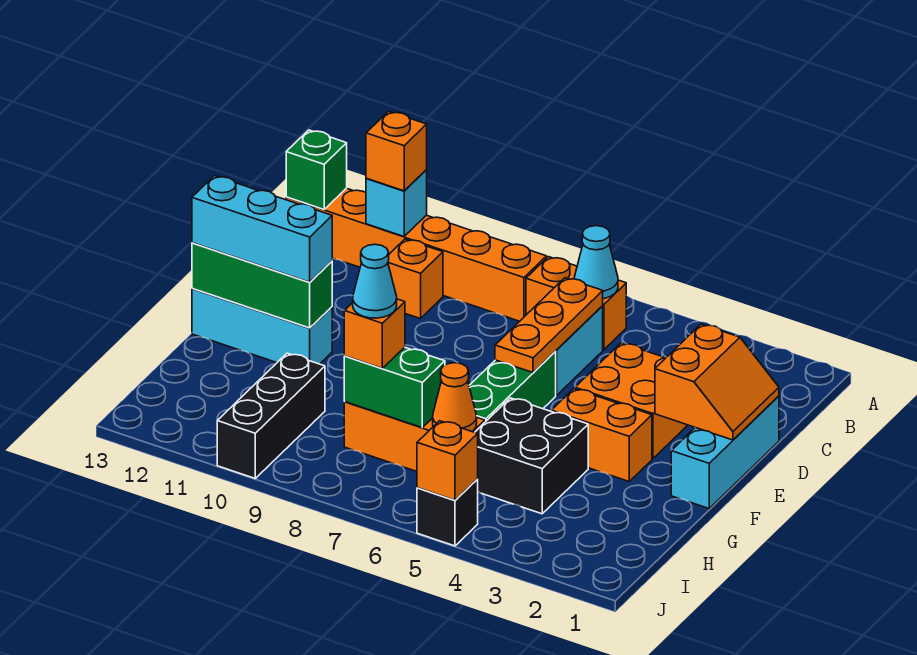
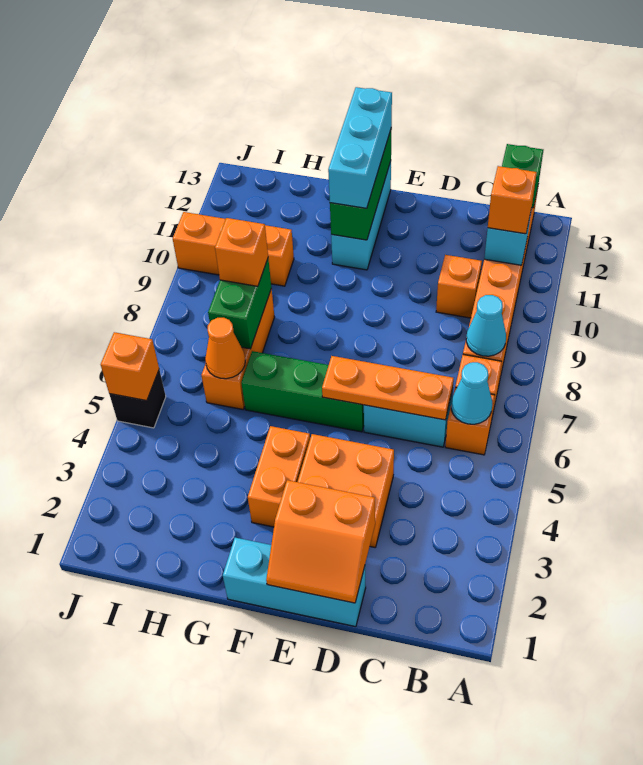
black 2x2 brick [475,398,588,514] -> none
cyan 1x1 cone [353,244,397,318] -> cyan 1x1 cone moved to [466,295,506,356]
black 1x3 brick [217,353,325,478] -> orange 1x3 brick [173,212,294,286]

